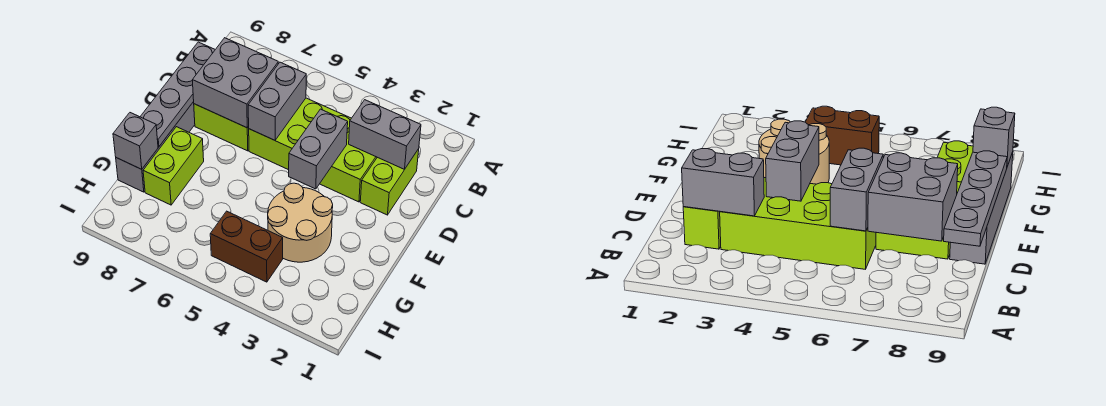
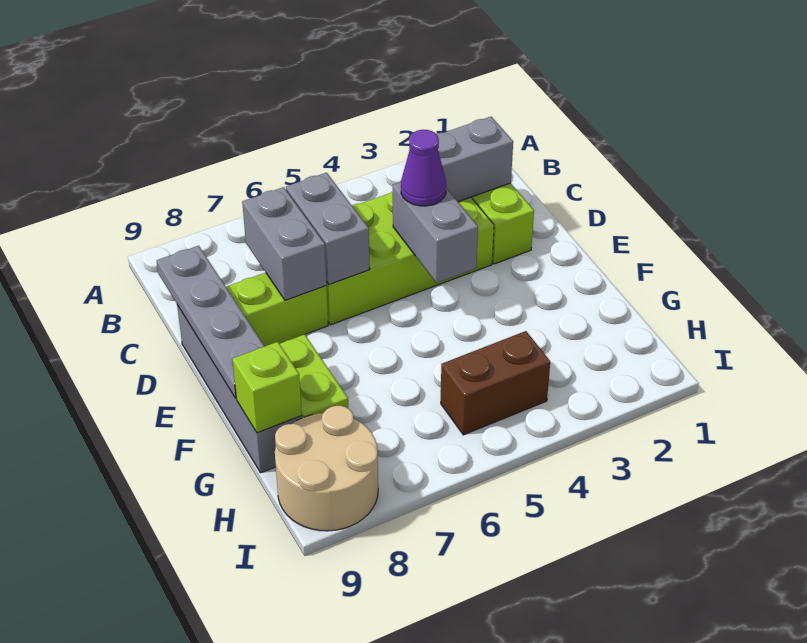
grey 2x2 brick [192,38,278,128] -> grey 1x2 brick [242,187,327,300]
none -> purple 1x1 cone [401,130,446,206]
tan 2x2 round brick [268,183,333,262] -> tan 2x2 round brick moved to [275,406,378,531]
grey 1x1 brick [113,113,158,169] -> lime 1x1 brick [233,342,302,433]

